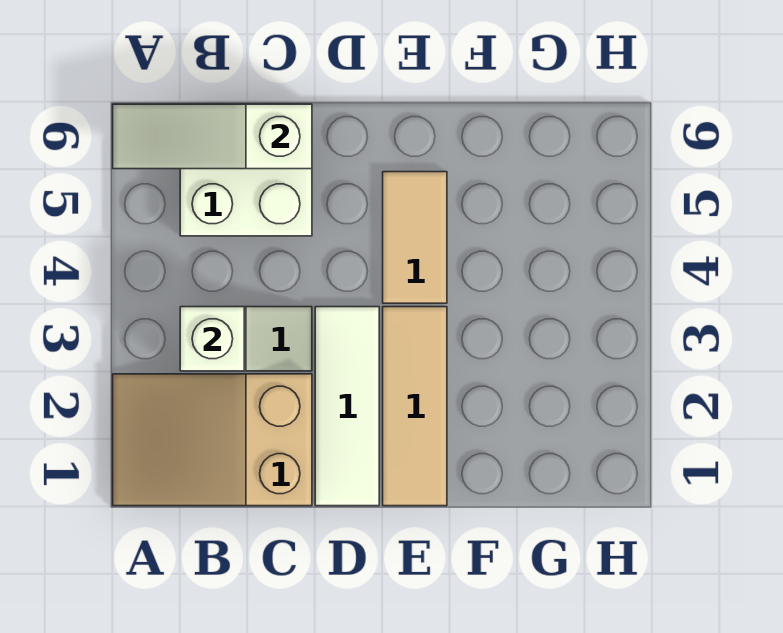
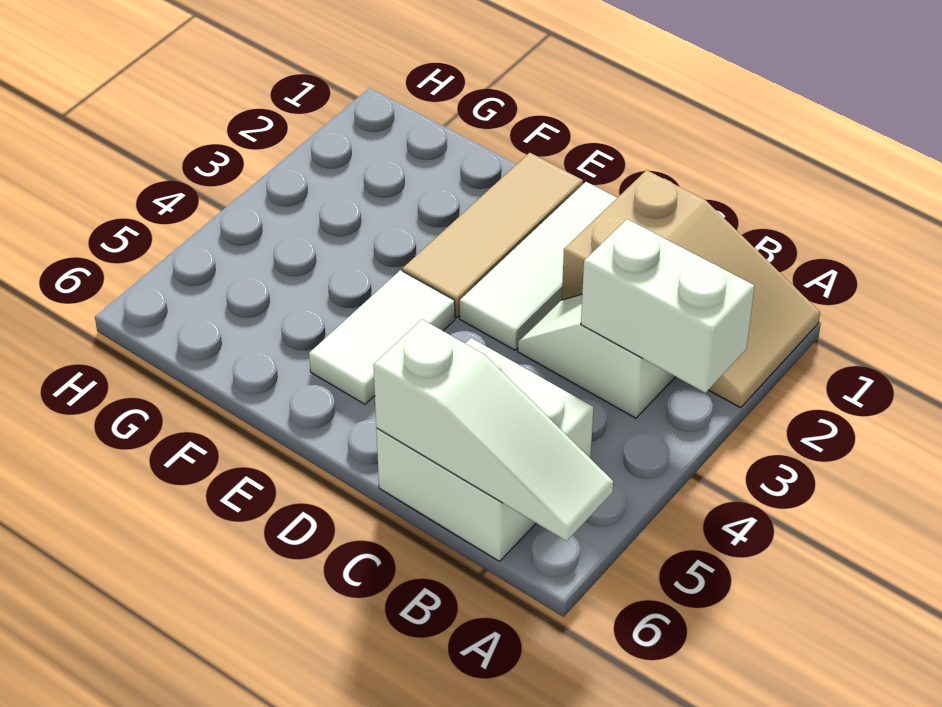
white 1x1 brick [180,307,244,371] -> white 1x2 brick [581,219,754,393]
tan 1x2 tile [383,172,447,303] -> white 1x2 tile [309,270,455,404]

